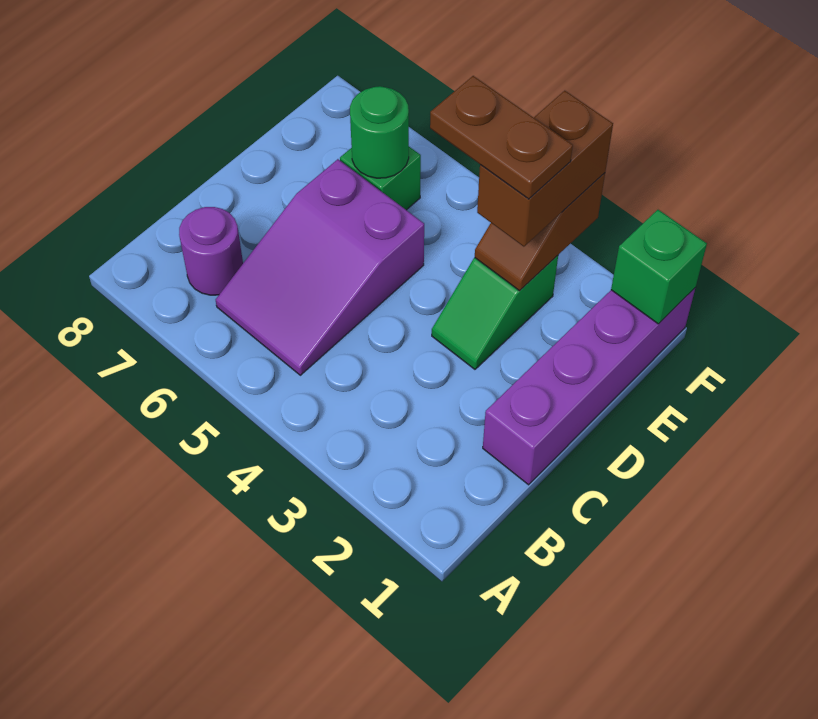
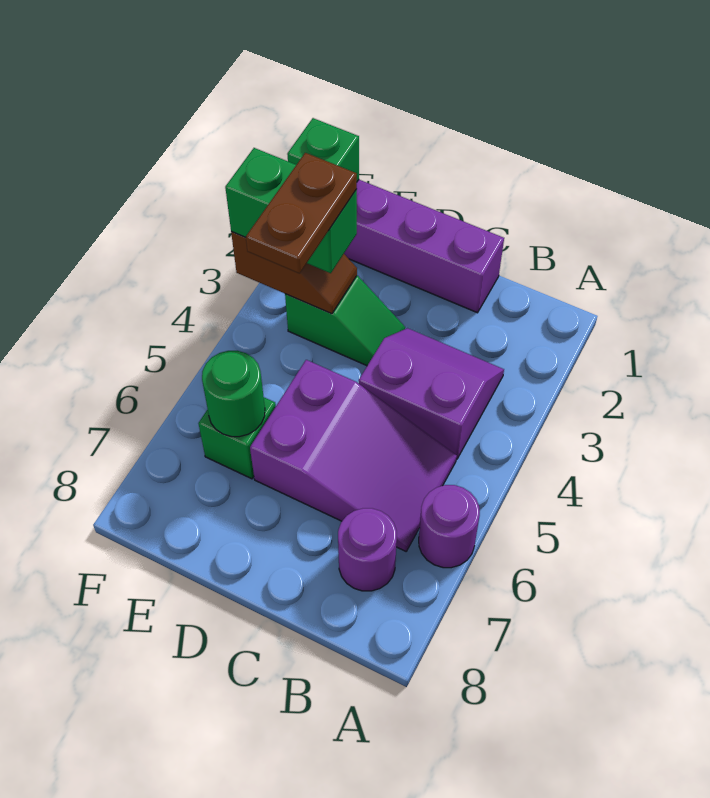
none -> purple 1x1 round brick [419,485,480,568]
none -> purple 2x2 slope [359,328,504,459]
brown 1x2 brick [477,91,613,247] -> green 1x2 brick [225,148,357,273]

